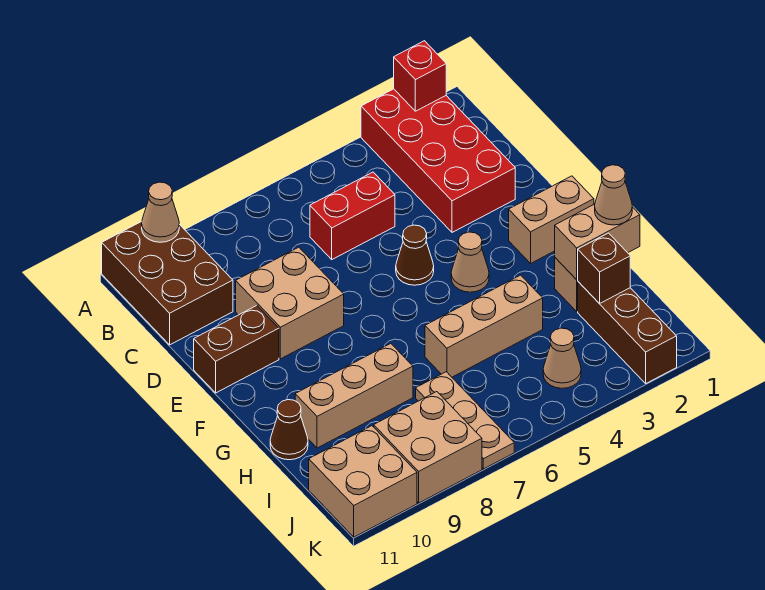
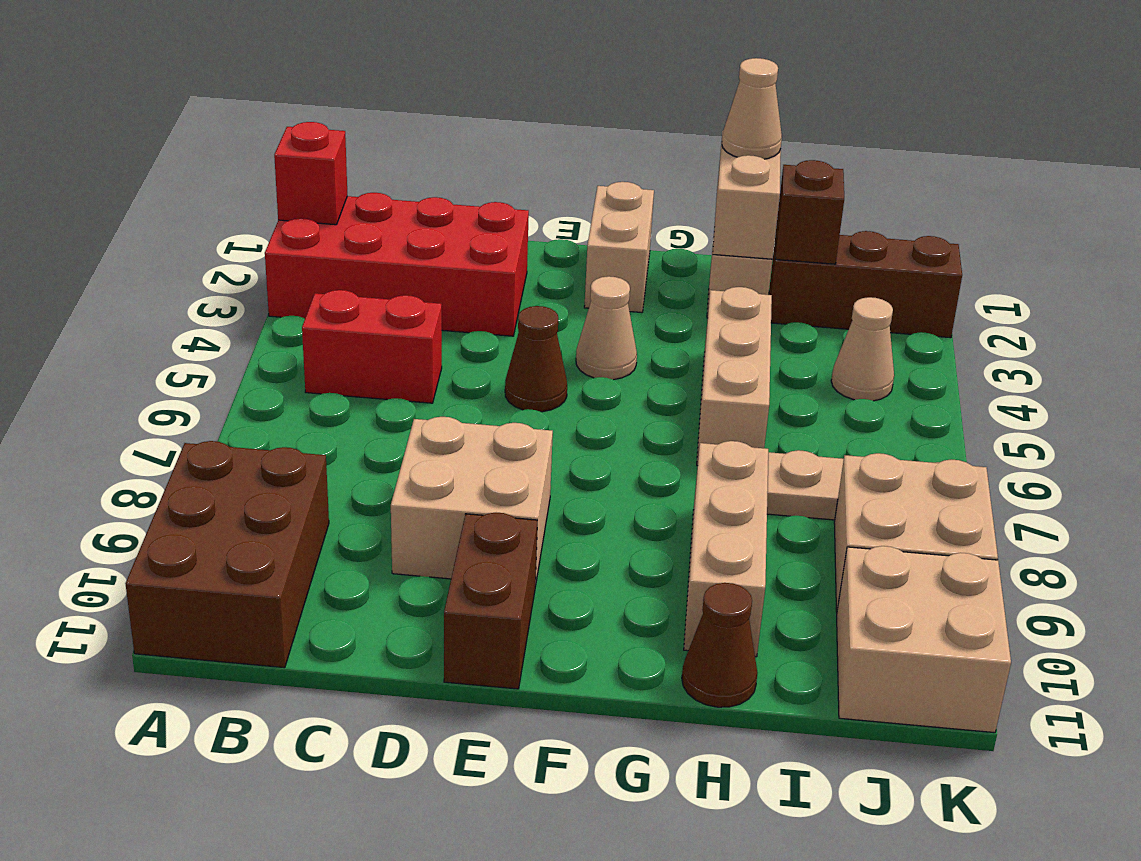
brown 2x3 brick [102,221,233,345] -> brown 2x3 brick turned to [125,441,329,668]
tan 1x1 cone [142,182,179,242] -> none
red 1x2 brick [310,172,395,259] -> red 1x2 brick turned to [302,290,442,403]

